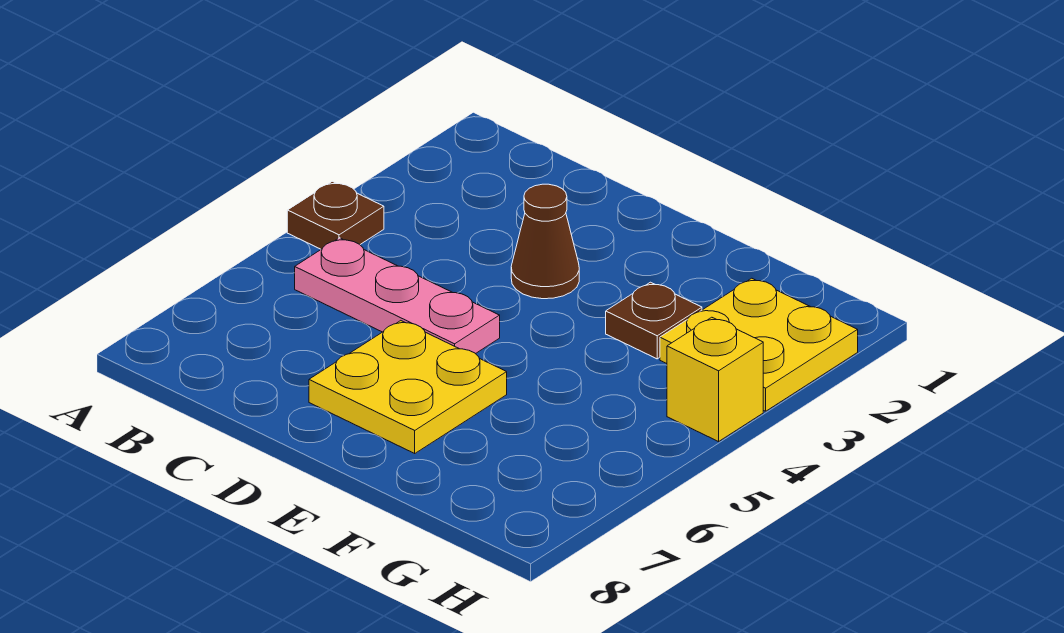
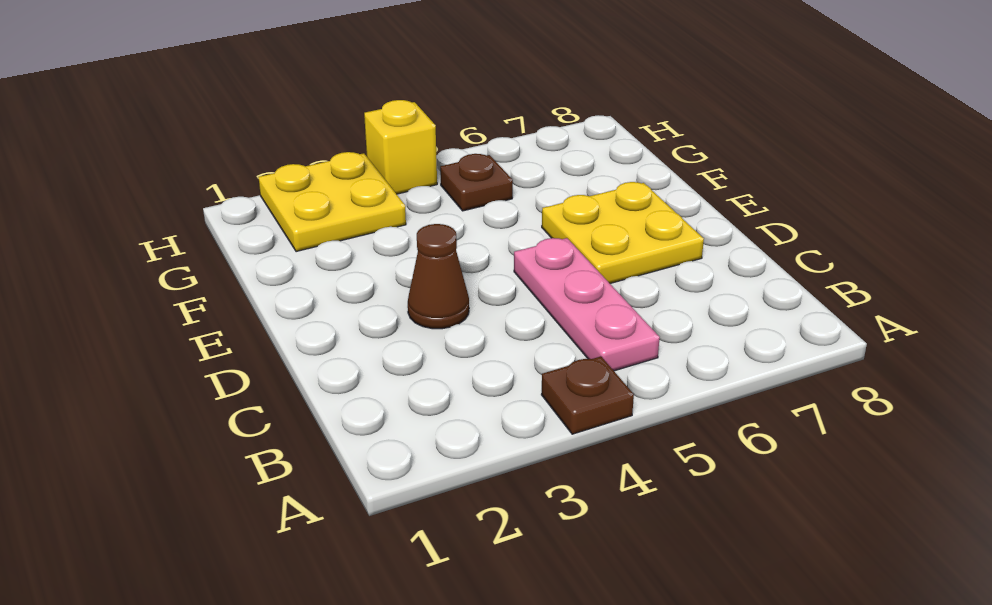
brown 1x1 plate [606,282,702,359] -> brown 1x1 plate moved to [440,154,513,211]

